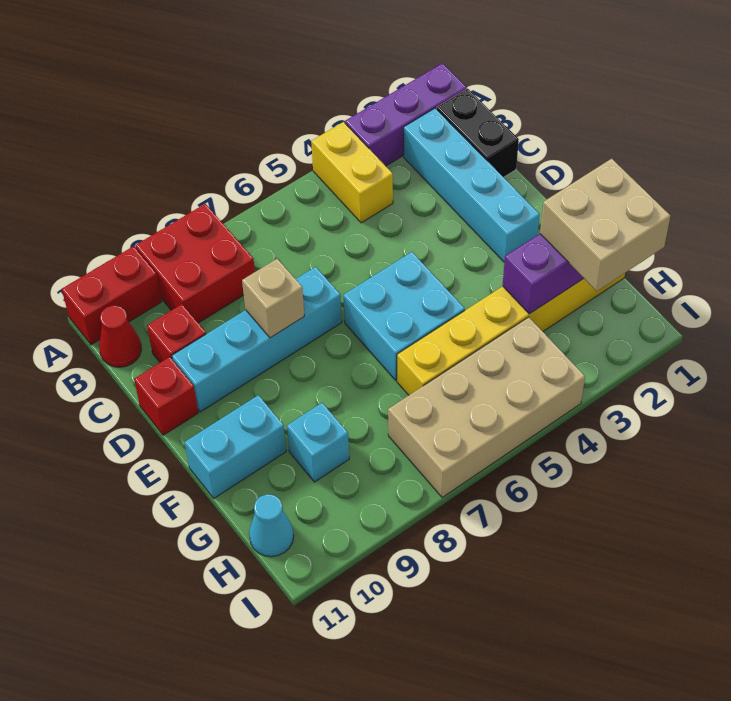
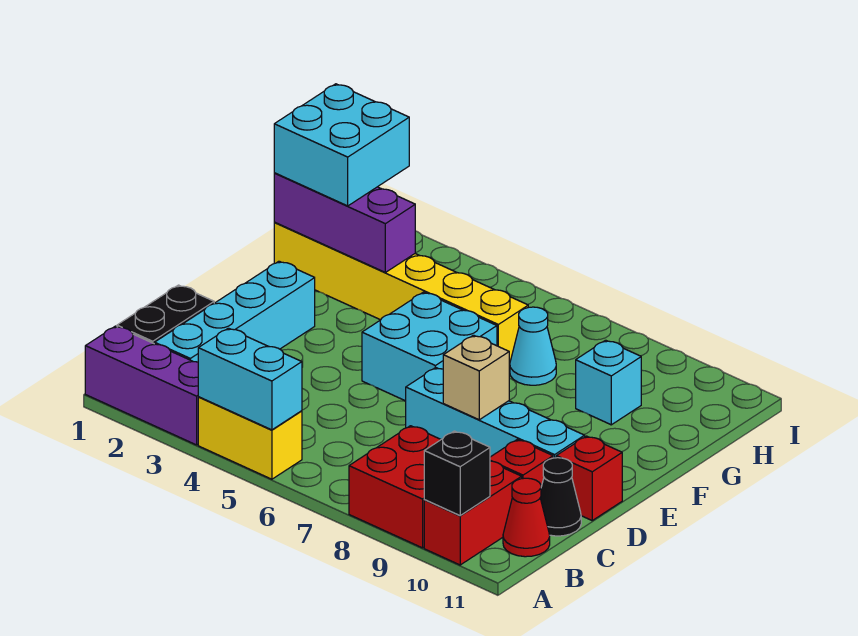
yellow 1x2 brick [311,122,393,223] -> yellow 1x2 brick turned to [198,397,302,479]
red 1x2 brick [62,246,162,345] -> red 1x2 brick turned to [424,461,522,565]
none -> black 1x1 brick [424,431,490,515]
none -> black 1x1 cone [540,458,581,536]
cyan 1x2 brick [185,395,286,498] -> cyan 1x2 brick moved to [198,328,302,430]
tan 2x2 brick [540,159,670,291] -> cyan 2x2 brick [274,84,409,206]
tan 2x4 brick [388,317,585,498] -> none
cyan 1x1 cone [249,494,294,557] -> cyan 1x1 cone moved to [510,307,556,385]

